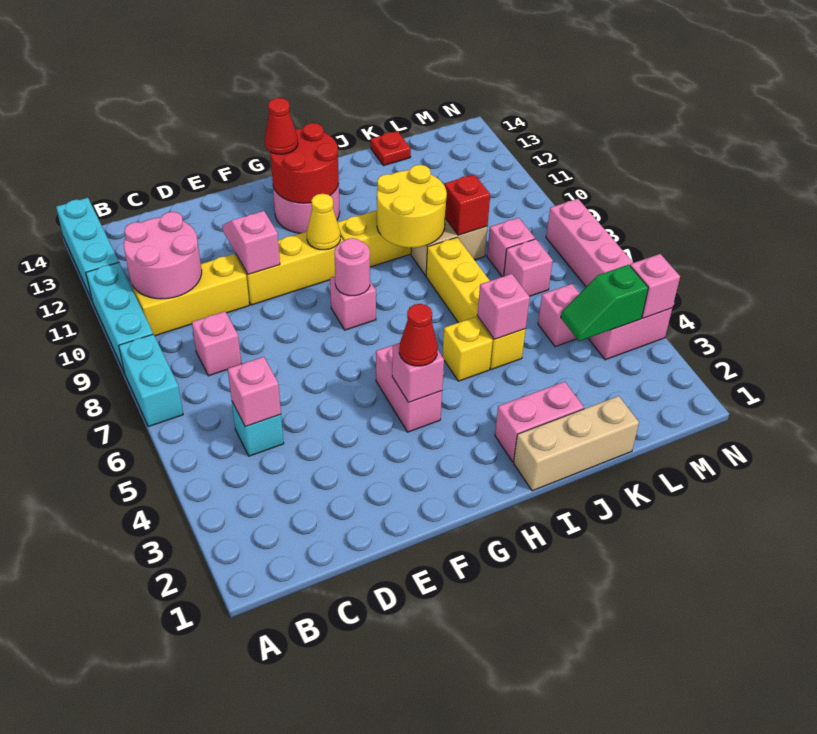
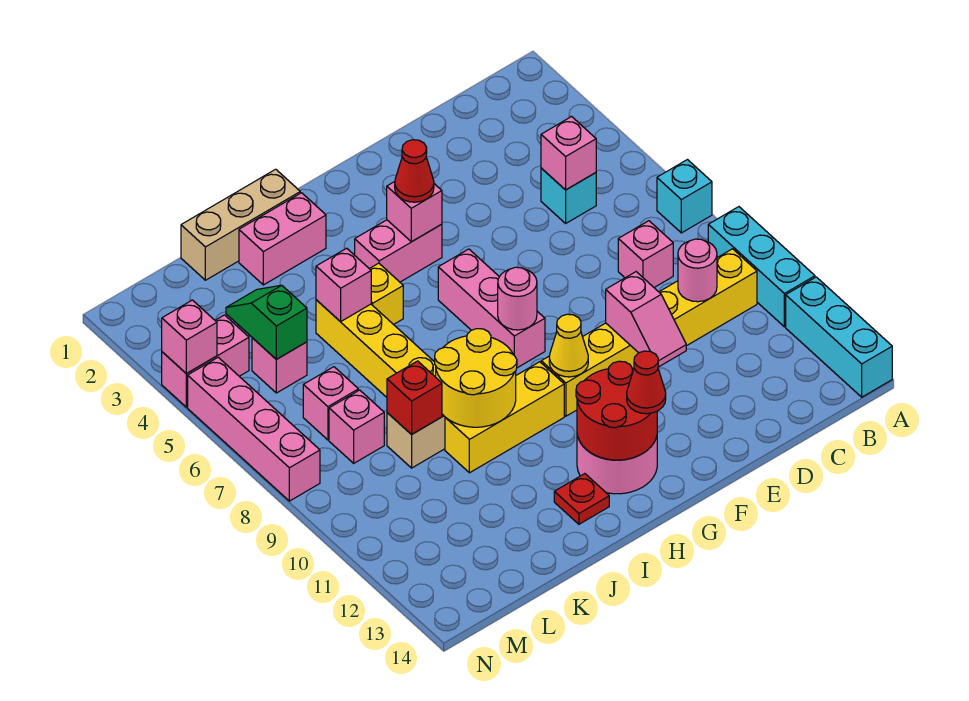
cyan 1x2 brick [119,334,183,427] -> cyan 1x1 brick [657,160,712,233]
pink 2x2 round brick [124,212,202,299] -> pink 1x1 round brick [678,239,717,302]
pink 1x2 brick [376,345,442,432] -> pink 1x2 brick turned to [355,220,442,282]
pink 1x1 brick [330,276,376,330] -> pink 1x3 brick [438,249,545,368]
red 1x1 plate [371,131,411,166] -> red 1x1 plate moved to [554,474,609,524]
green 1x2 slope [561,265,648,341] -> green 1x2 slope turned to [226,285,307,359]

